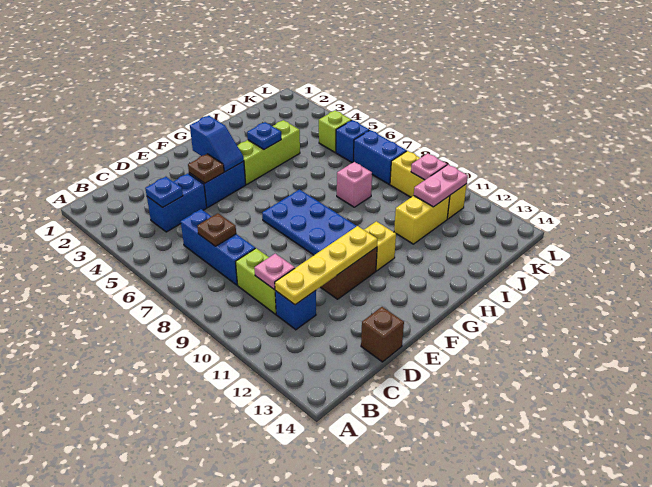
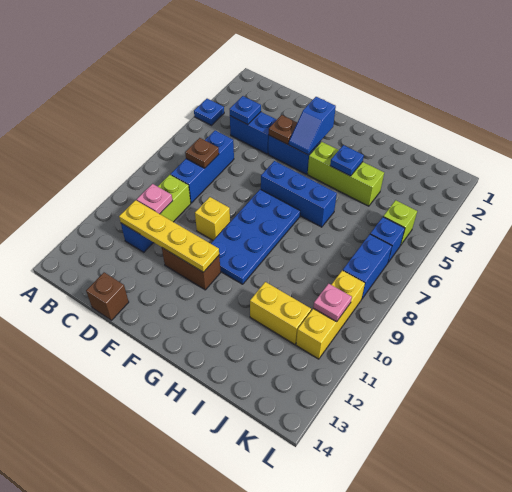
none -> blue 1x1 plate [194,99,224,125]
none -> blue 1x3 brick [261,161,337,227]
yellow 1x1 brick [364,221,396,271] -> yellow 1x1 brick moved to [195,197,230,240]
pink 1x1 brick [337,162,372,207] -> none
pink 1x2 plate [414,165,468,207] -> none

